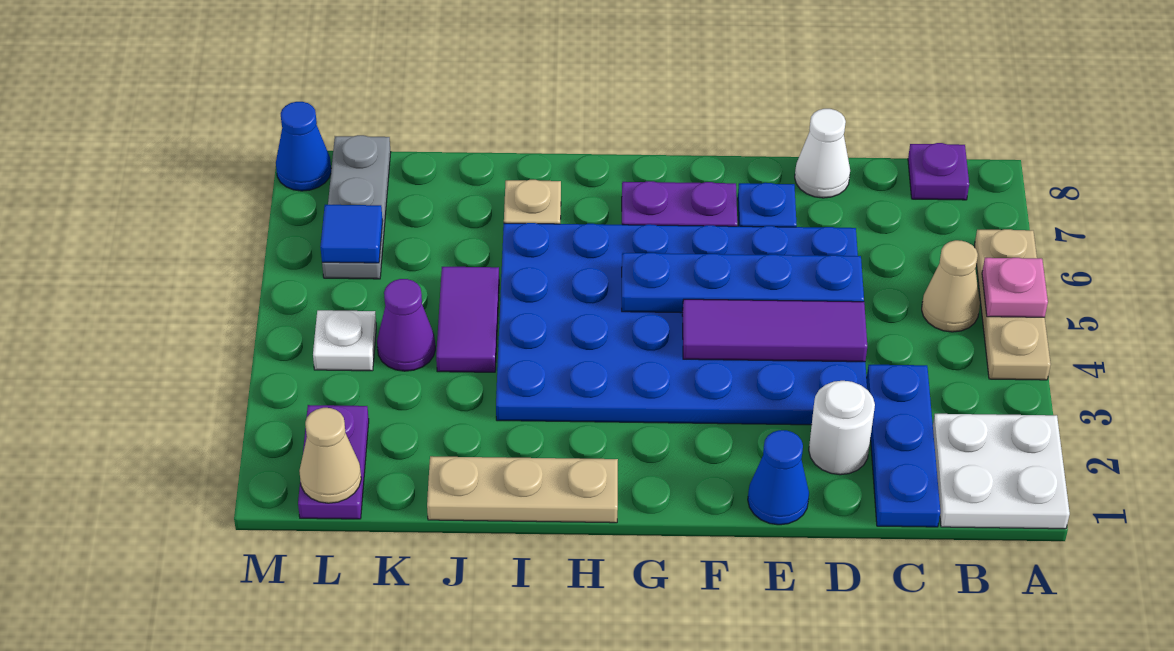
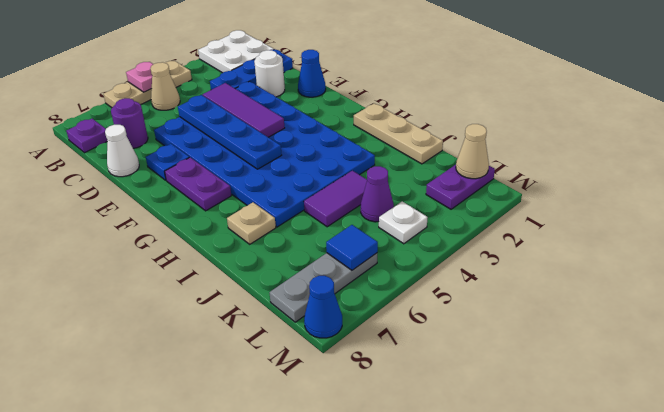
none -> purple 1x1 round brick [111,98,148,148]

